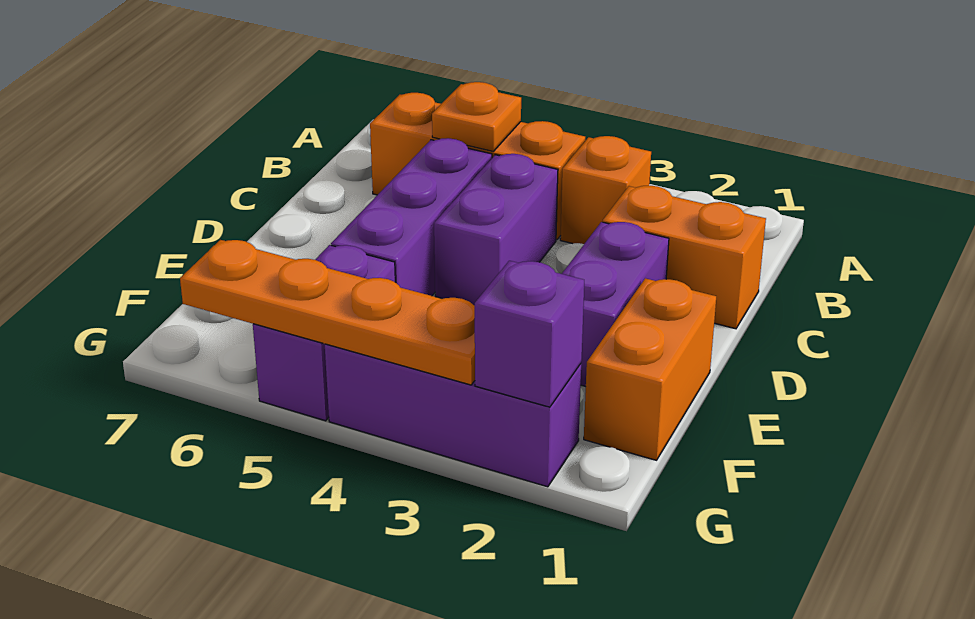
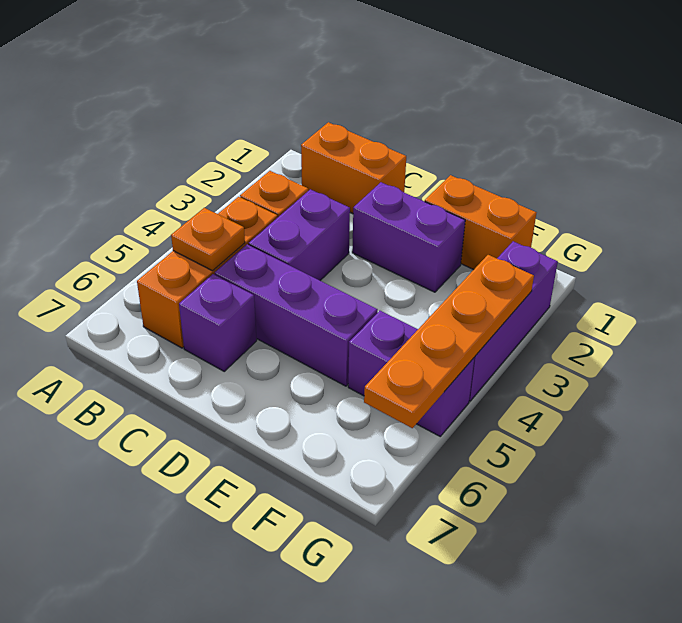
orange 1x2 brick [603,186,766,329] -> orange 1x2 brick turned to [301,122,406,213]
purple 1x2 brick [434,154,558,306] -> purple 1x2 brick turned to [249,189,350,280]
purple 1x1 brick [475,261,584,407] -> purple 1x1 brick moved to [179,274,257,371]

